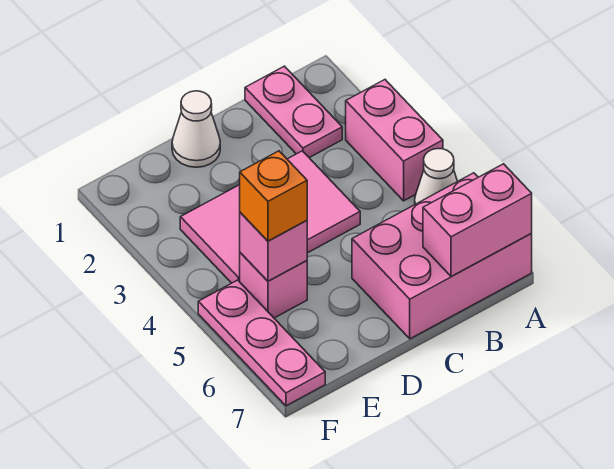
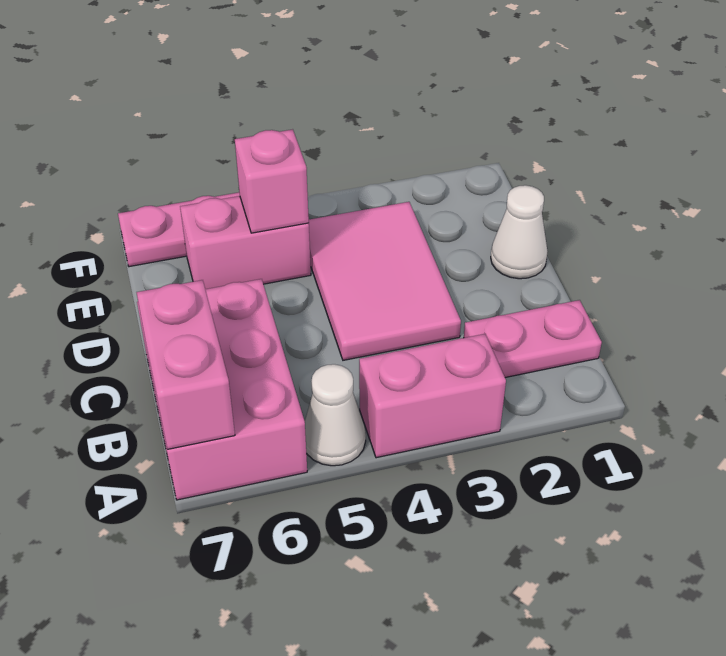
pink 1x1 brick [240,253,307,318] -> pink 1x2 brick [180,196,311,289]
orange 1x1 brick [240,151,307,241] -> none

